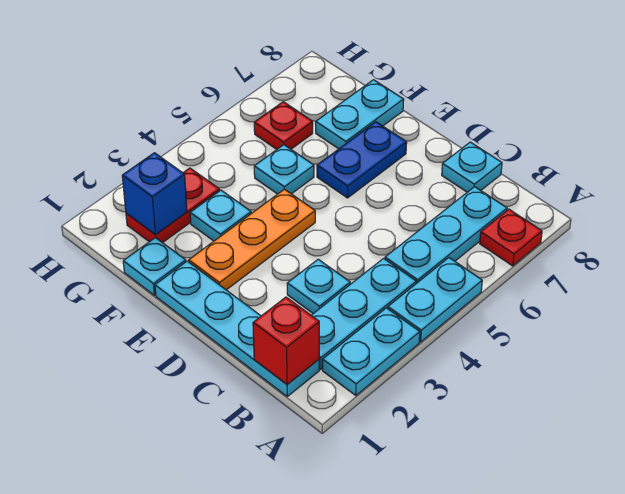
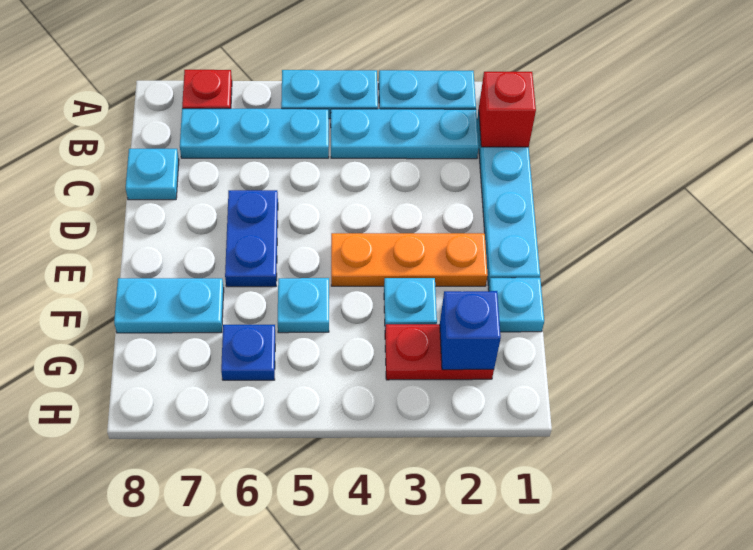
cyan 1x1 plate [287,259,350,313] -> none
blue 1x2 plate [317,122,407,198] -> blue 1x2 plate turned to [225,190,278,287]
red 1x1 plate [254,102,313,149] -> blue 1x1 plate [221,325,275,380]

